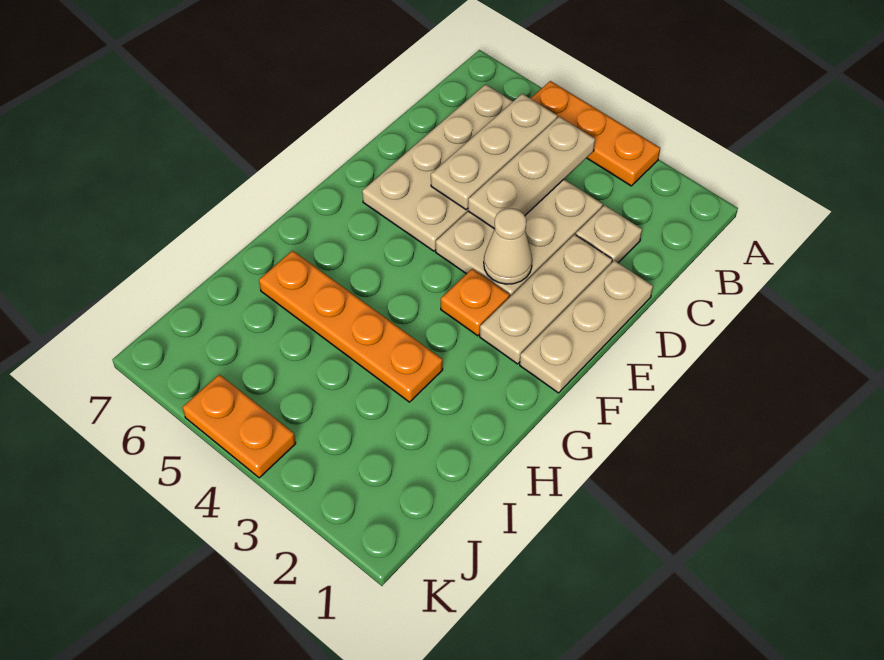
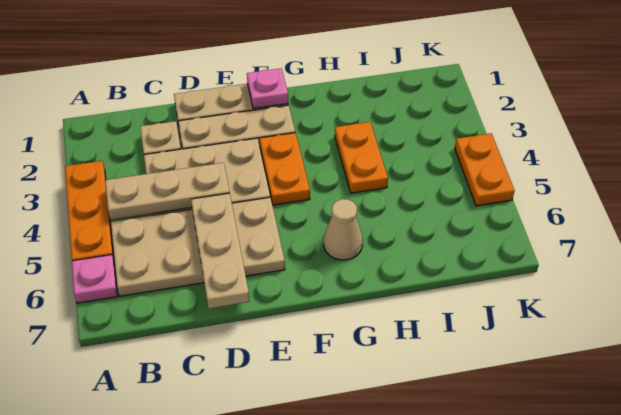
none -> pink 1x1 plate [72,255,118,303]
tan 1x3 plate [431,94,557,210] -> tan 1x3 plate turned to [191,193,250,308]
tan 1x1 cone [484,208,532,284] -> tan 1x1 cone moved to [324,199,363,260]
none -> pink 1x1 plate [247,68,288,109]
orange 1x1 plate [441,269,509,336] -> orange 1x2 plate [260,133,310,205]
orange 1x4 plate [259,251,443,402] -> orange 1x2 plate [335,122,388,193]

